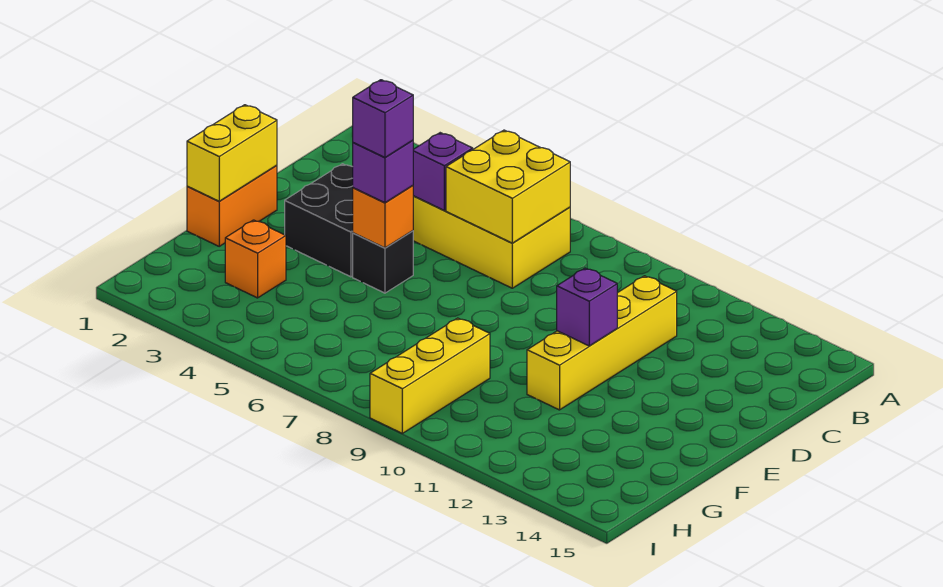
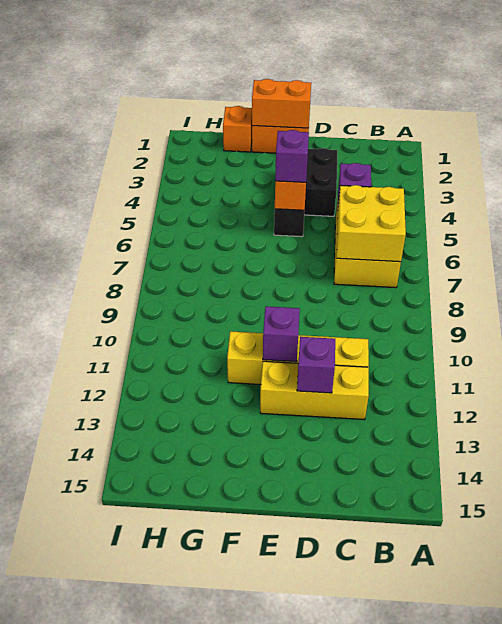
yellow 1x2 brick [187,105,277,201] -> orange 1x2 brick [252,79,311,128]
purple 1x1 brick [352,80,413,157] -> purple 1x1 brick moved to [297,337,335,393]
orange 1x1 brick [225,220,286,298] -> orange 1x1 brick moved to [223,106,252,152]
yellow 1x3 brick [370,318,490,433] -> yellow 1x3 brick moved to [260,361,369,420]

